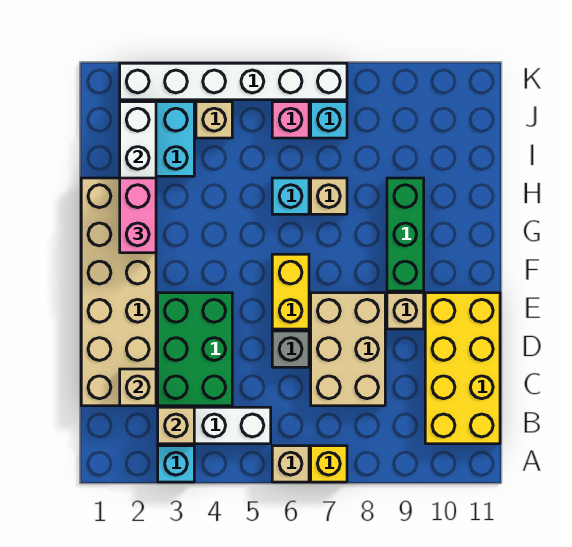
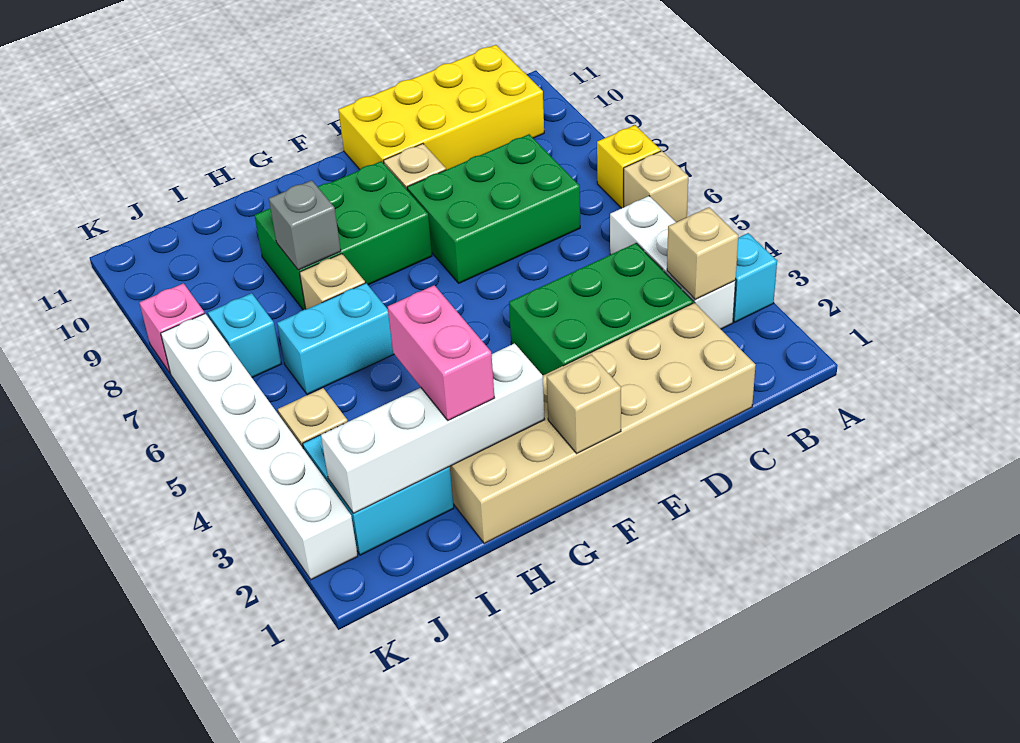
tan 1x1 brick [120,369,156,406] -> tan 1x1 brick moved to [547,355,621,453]
tan 2x3 brick [311,293,385,406] -> green 2x3 brick [407,134,580,283]
grey 1x1 brick [272,331,309,367] -> grey 1x1 brick moved to [269,180,341,270]
yellow 1x2 brick [272,254,309,329] -> none
green 1x3 brick [387,178,424,291] -> green 2x3 brick [254,161,432,310]
pink 1x2 brick [120,178,156,253] -> pink 1x2 brick turned to [388,285,494,420]
cyan 1x1 brick [272,178,309,214] -> cyan 1x2 brick [277,283,394,395]
pink 1x1 brick [272,102,309,138] -> pink 1x1 brick moved to [139,283,205,373]

